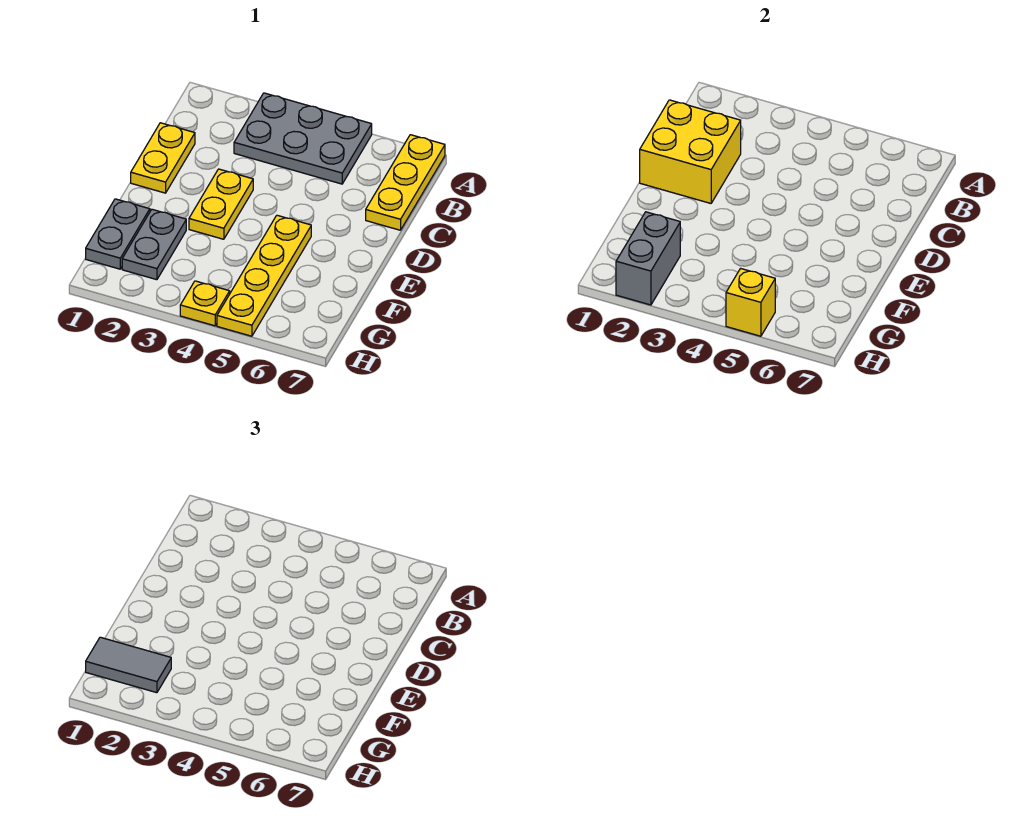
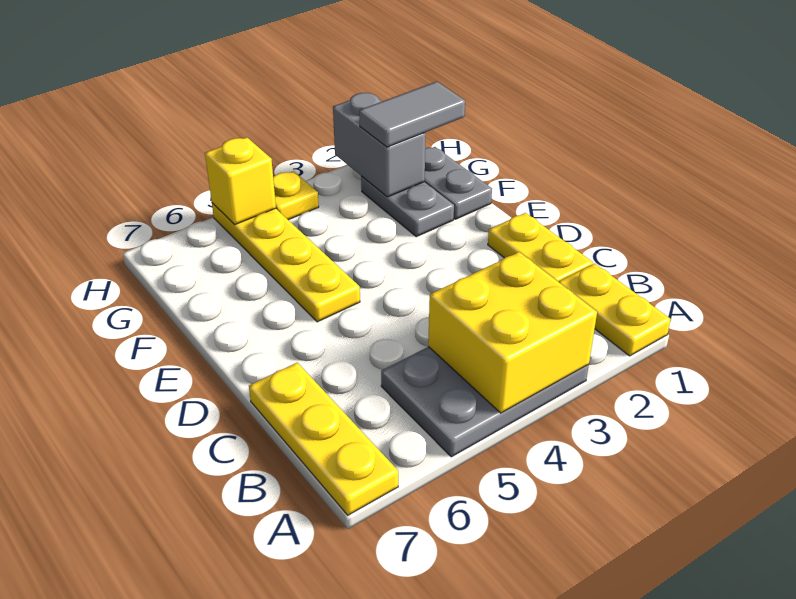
yellow 2x2 brick [640,100,741,203] -> yellow 2x2 brick moved to [428,252,597,413]
yellow 1x2 plate [189,169,253,239] -> yellow 1x2 plate moved to [559,263,671,356]

